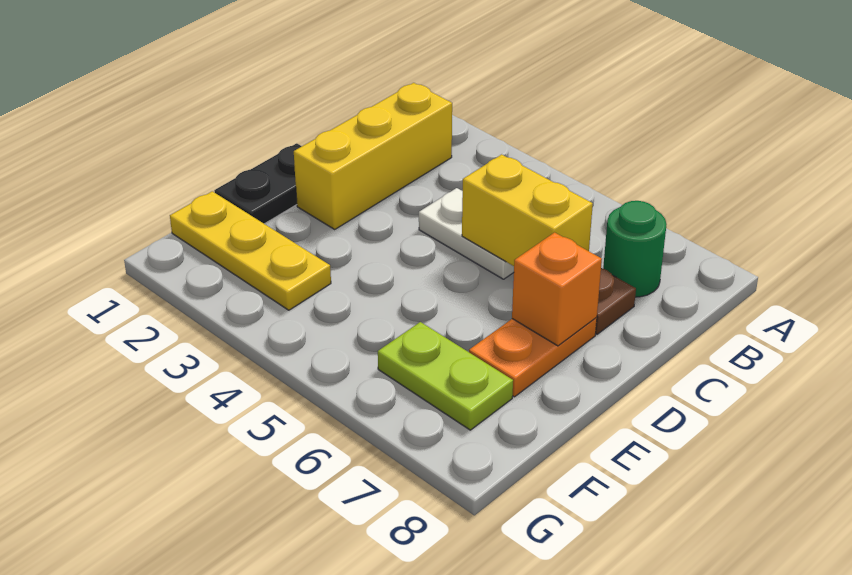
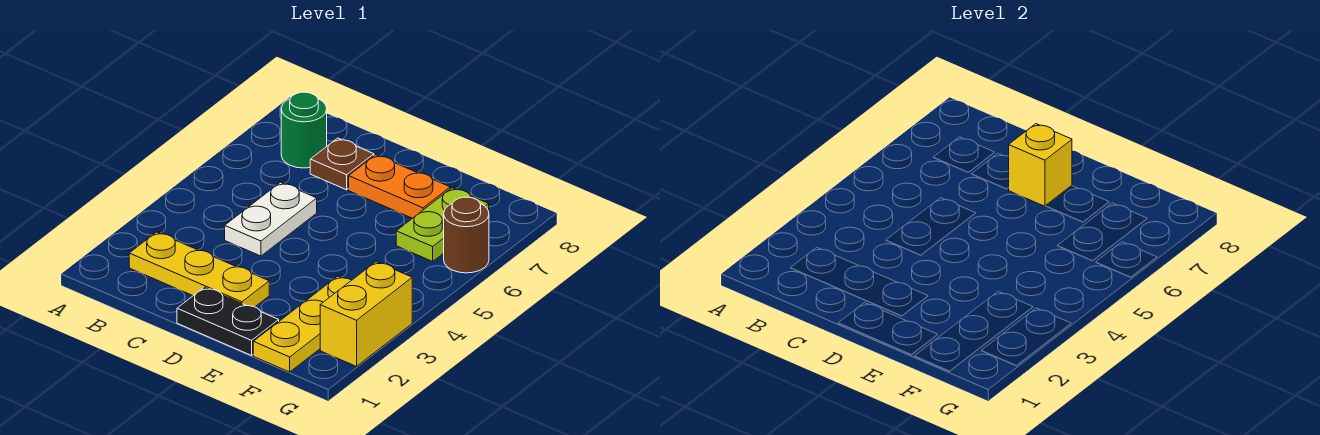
yellow 1x3 brick [294,83,452,229] -> yellow 1x3 plate [129,232,269,307]
yellow 1x2 brick [462,154,593,266] -> yellow 1x2 brick moved to [320,262,412,366]
orange 1x1 brick [512,232,602,346] -> yellow 1x1 brick [1009,124,1072,206]
none -> brown 1x1 round brick [444,197,489,273]

